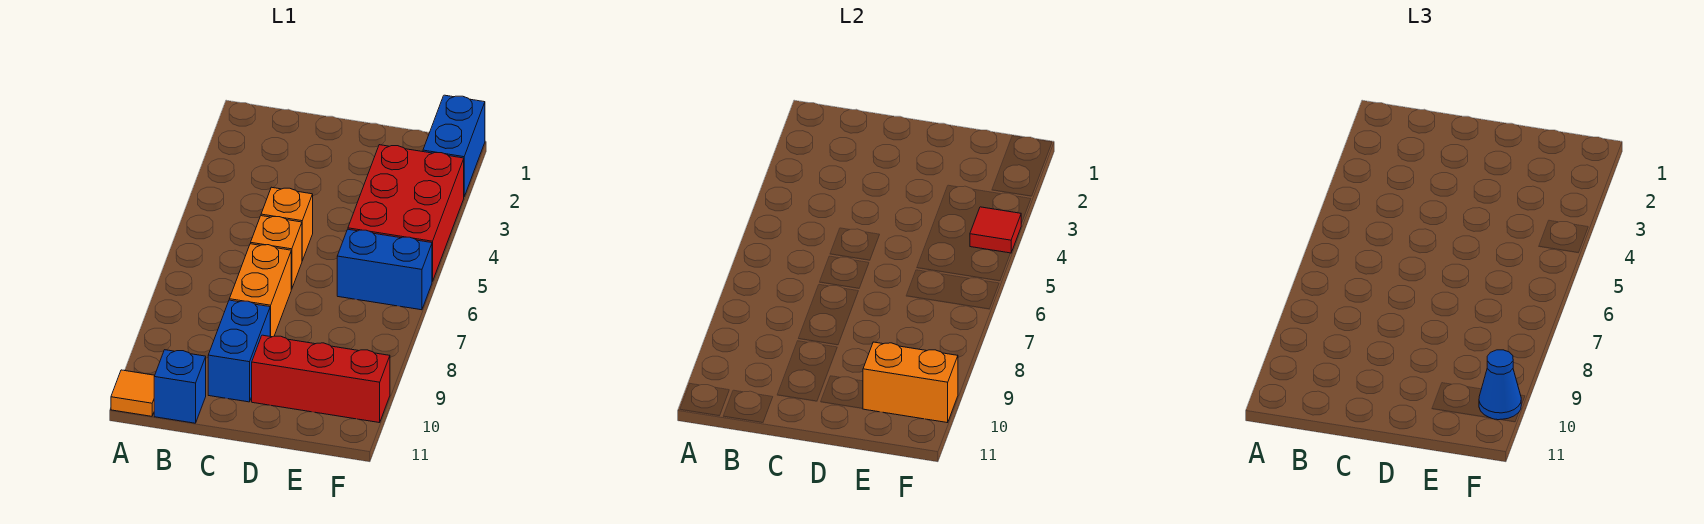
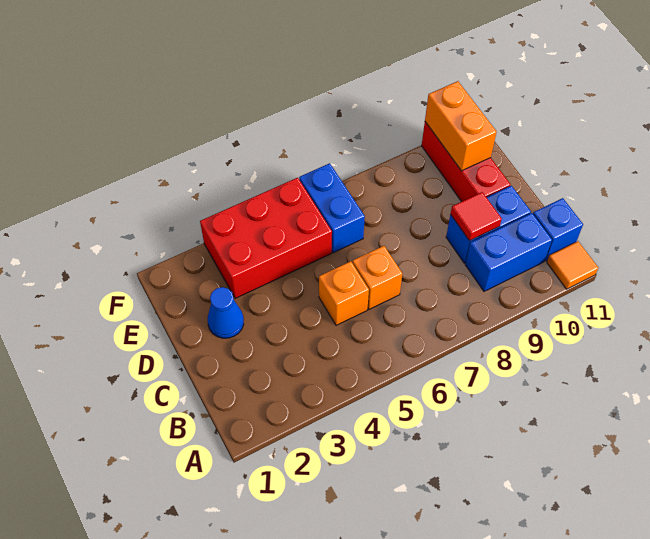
orange 1x2 brick [229,244,291,337] -> none
blue 1x2 brick [423,95,485,196] -> blue 1x2 brick moved to [465,213,552,291]
red 1x1 tile [970,207,1021,253] -> red 1x1 tile moved to [451,192,502,241]
blue 1x1 cone [1479,350,1521,420] -> blue 1x1 cone moved to [208,287,244,338]

